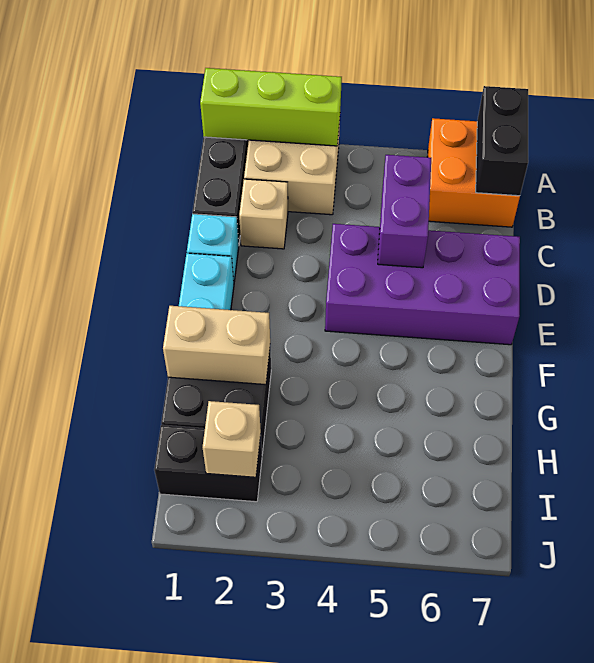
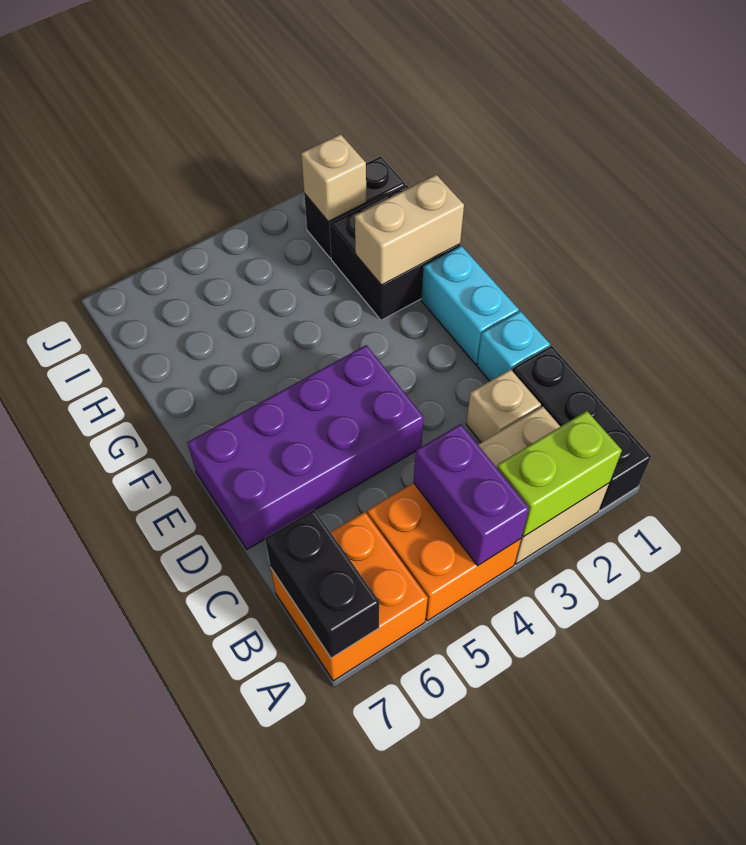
lime 1x3 brick [200,68,342,146] -> lime 1x2 brick [497,411,622,537]
none -> orange 2x2 brick [367,483,521,621]
purple 1x2 brick [378,155,431,268] -> purple 1x2 brick moved to [414,424,529,566]

